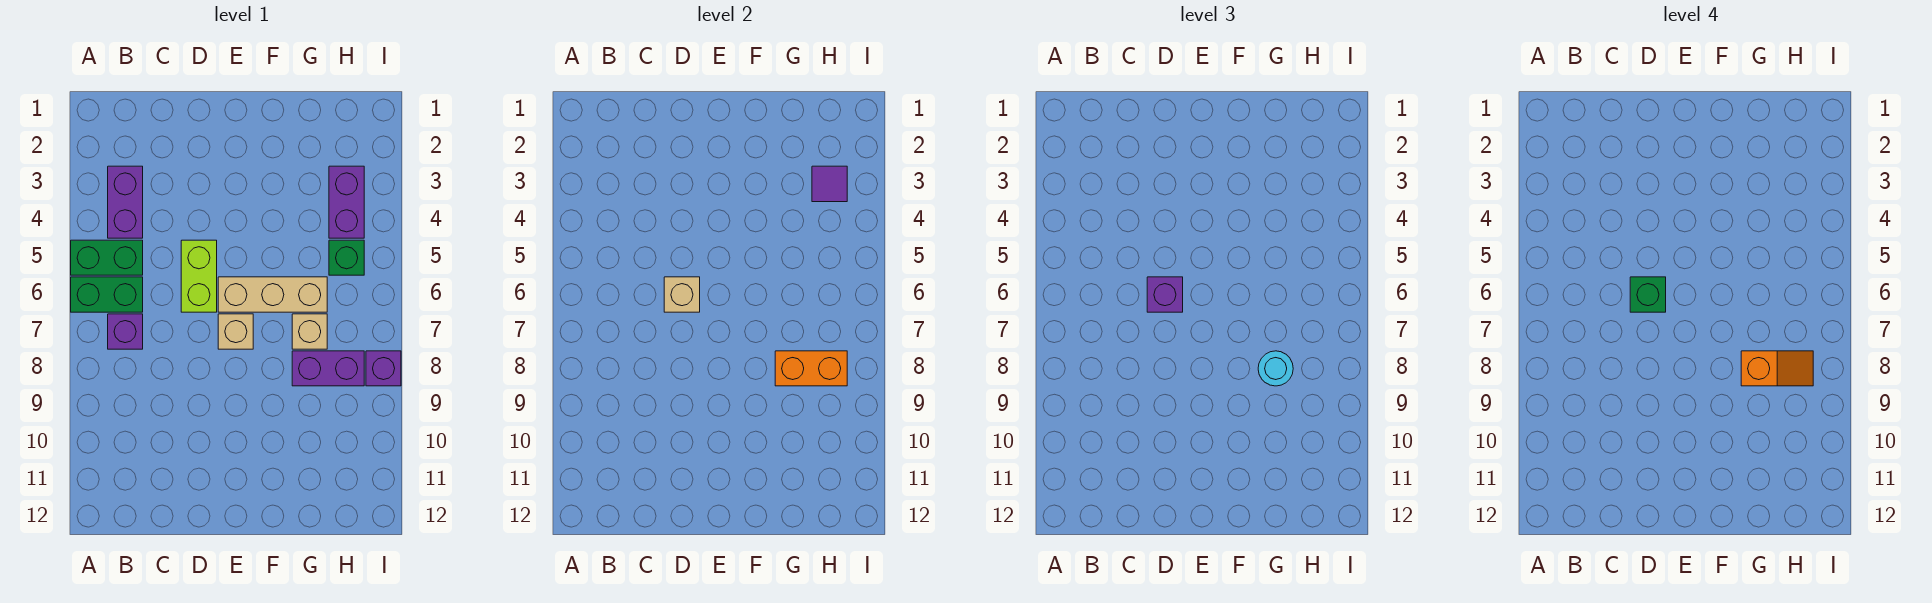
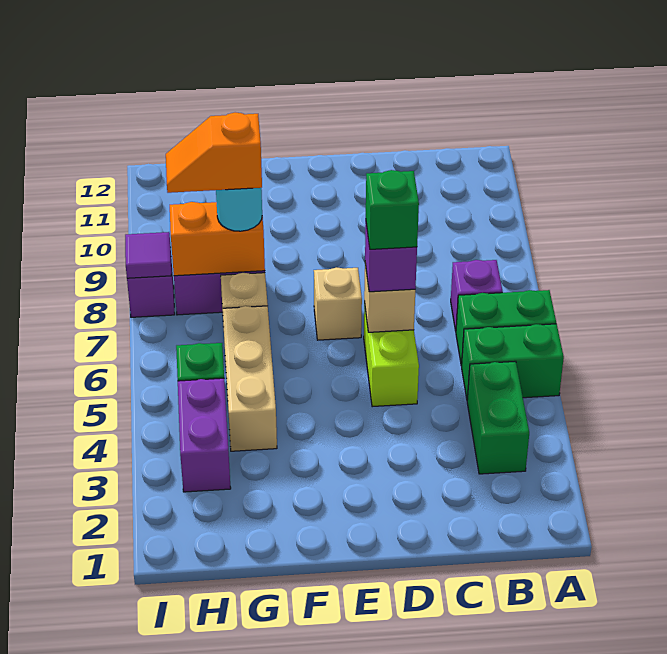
purple 1x2 brick [108,166,143,238] -> green 1x2 brick [467,361,529,474]
tan 1x3 brick [218,277,327,312] -> tan 1x3 brick turned to [223,306,277,451]
purple 1x1 tile [812,166,847,202] -> purple 1x1 tile moved to [125,232,172,278]

